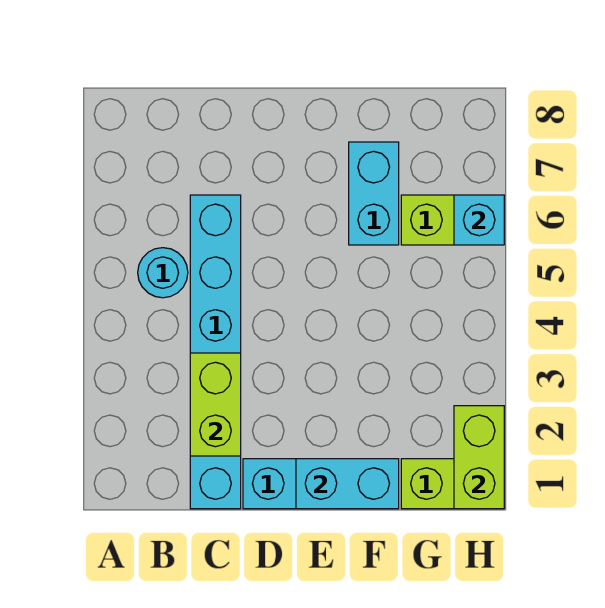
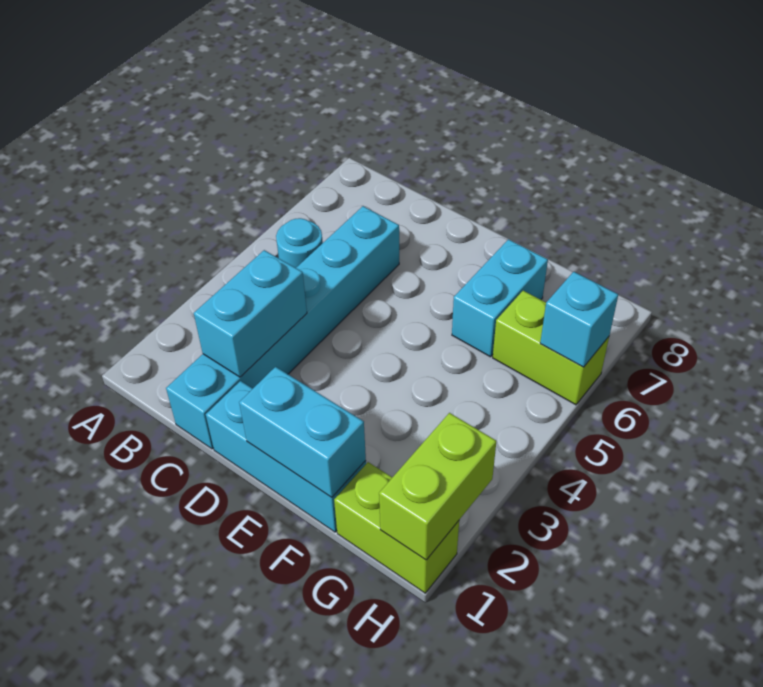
lime 1x2 brick [190,353,241,456] -> cyan 1x2 brick [194,250,307,377]

